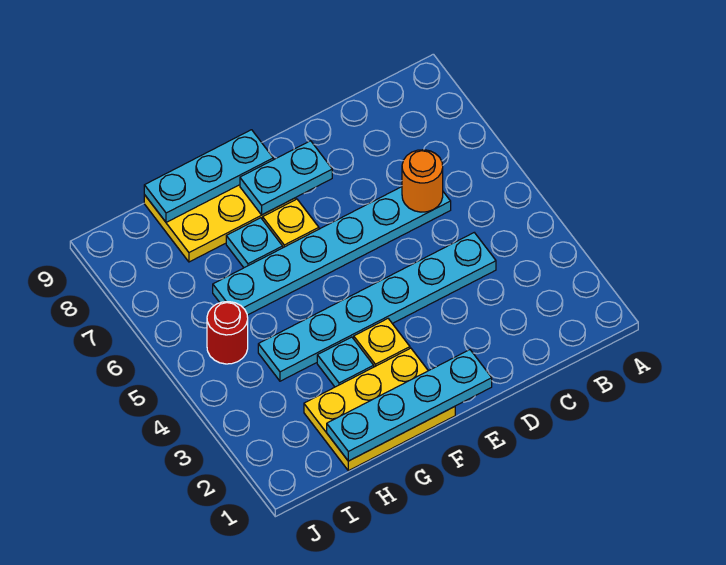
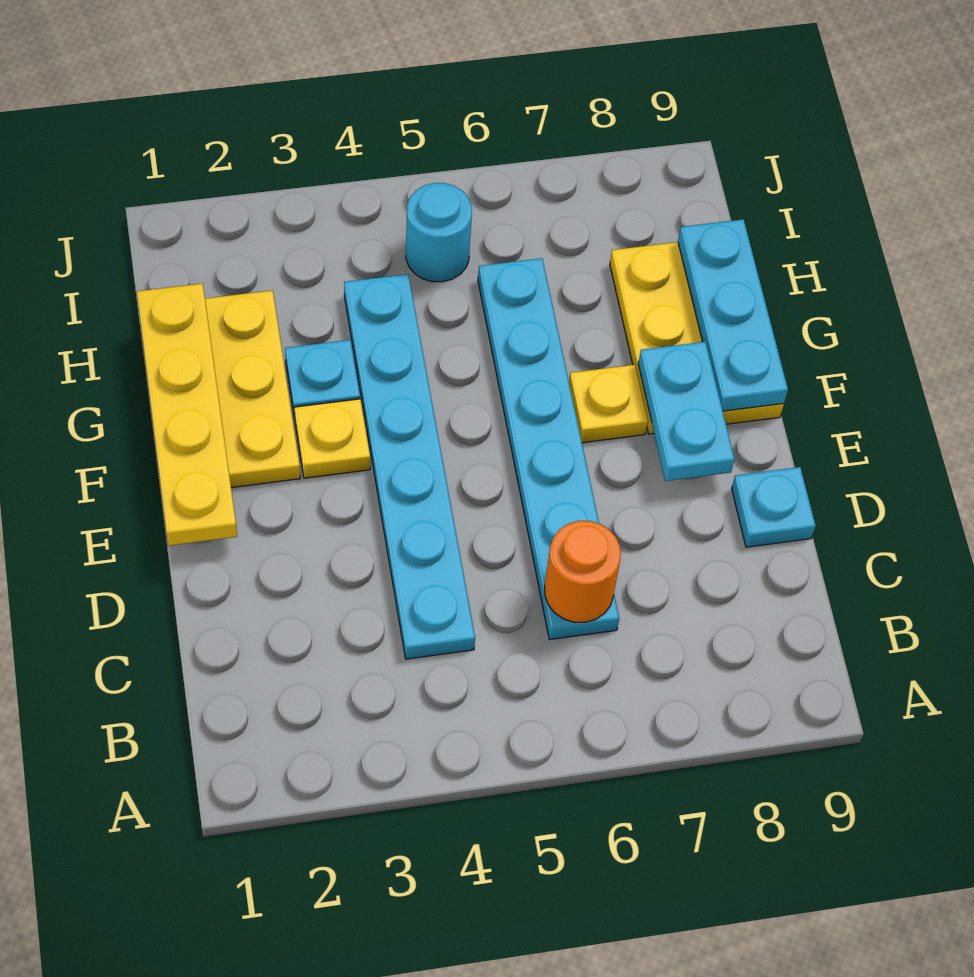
cyan 1x4 plate [327,350,492,461] -> yellow 1x4 plate [137,283,237,546]
cyan 1x1 plate [226,218,283,268] -> cyan 1x1 plate moved to [732,467,816,547]
red 1x1 round brick [207,302,248,364] -> cyan 1x1 round brick [406,183,472,282]

